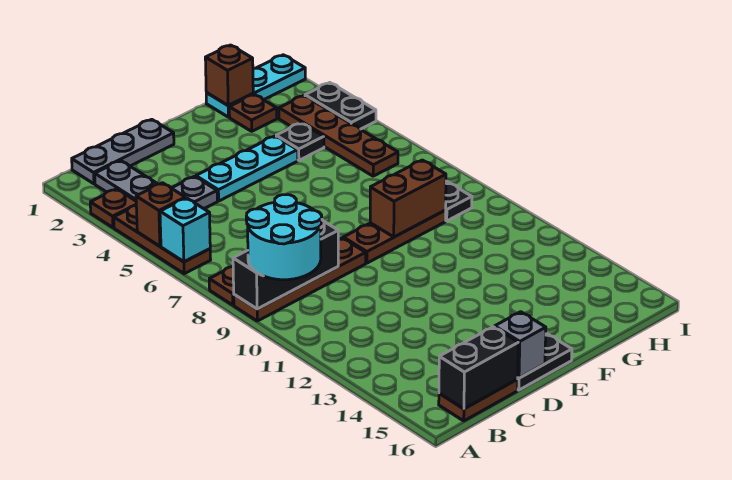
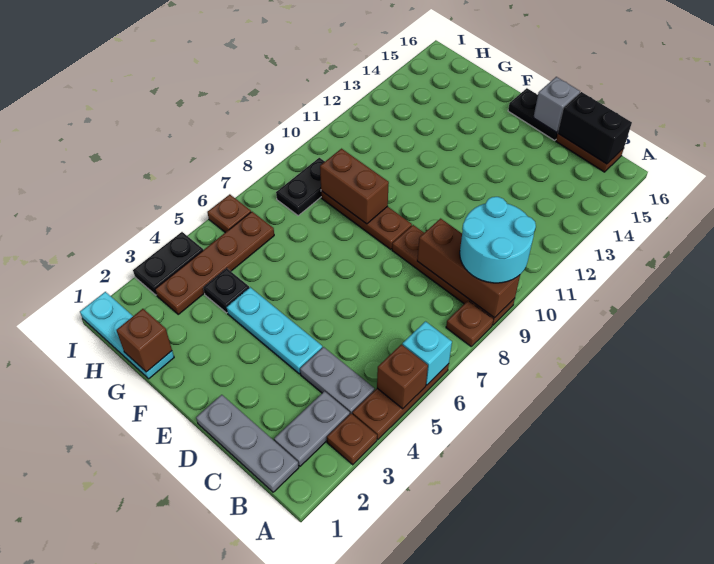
black 1x3 brick [233,220,338,309] -> brown 1x3 brick [417,219,520,318]
brown 1x1 plate [229,94,277,131] -> brown 1x1 plate moved to [207,194,251,233]

